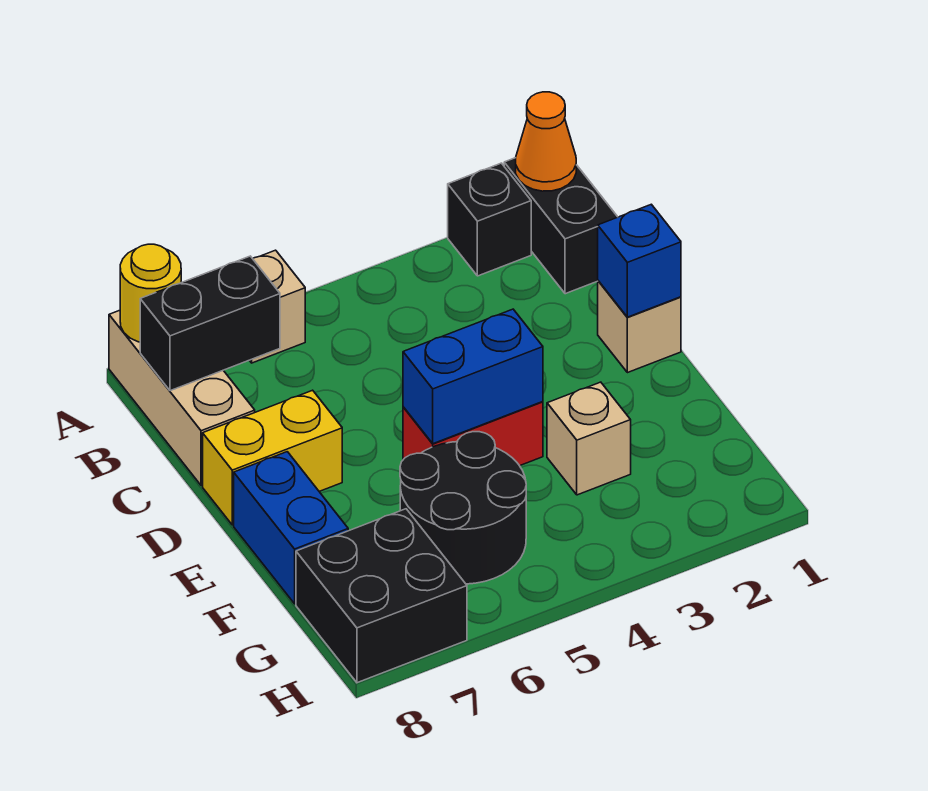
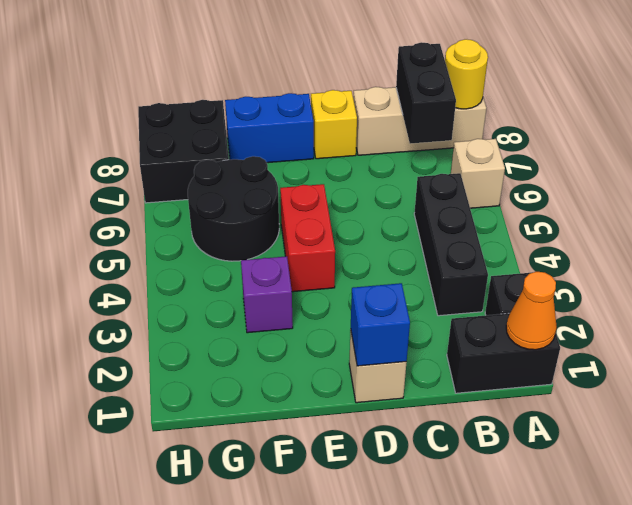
none -> black 1x3 brick [414,173,488,316]
yellow 1x2 brick [203,390,342,525] -> yellow 1x1 brick [311,90,357,159]
blue 1x2 brick [403,309,543,444] -> none
tan 1x1 brick [547,382,631,495] -> purple 1x1 brick [241,256,293,333]

